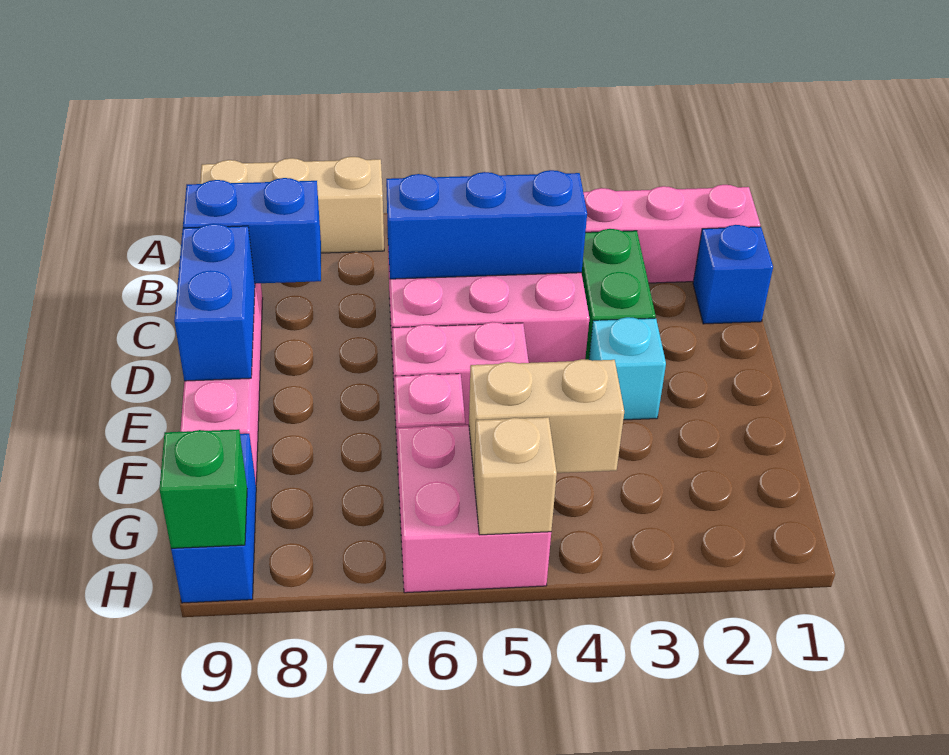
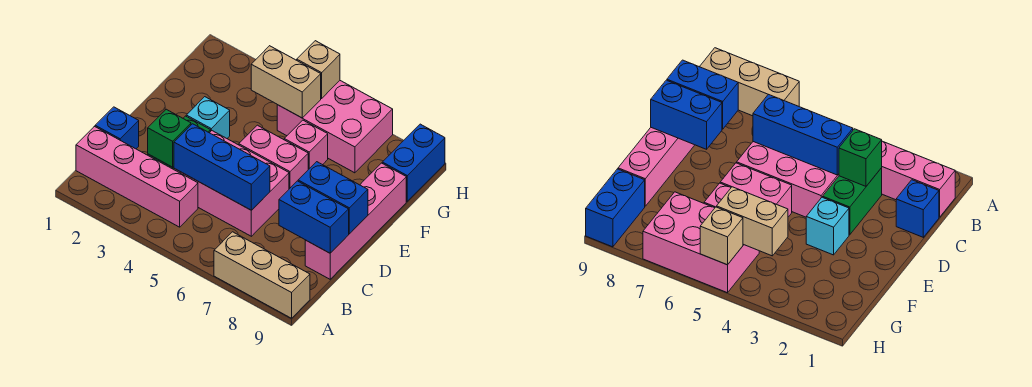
blue 1x2 brick [174,224,255,381] -> blue 1x2 brick turned to [298,162,368,234]
pink 2x2 brick [397,425,551,593] -> pink 2x3 brick [277,81,393,173]
green 1x1 brick [159,429,247,548] -> green 1x1 brick moved to [148,109,191,167]

